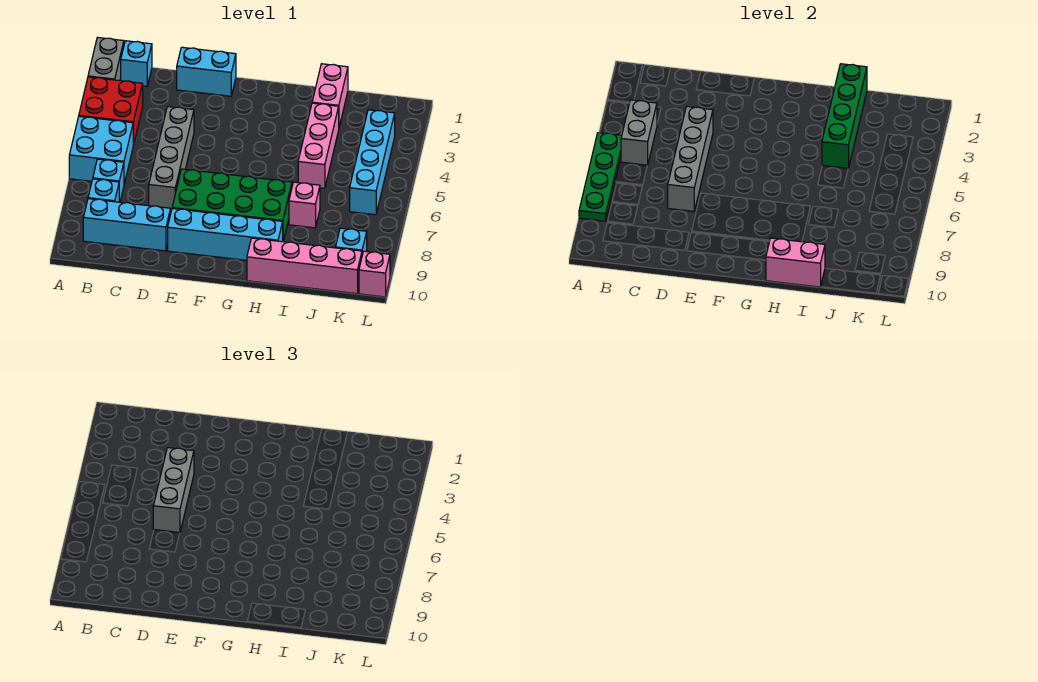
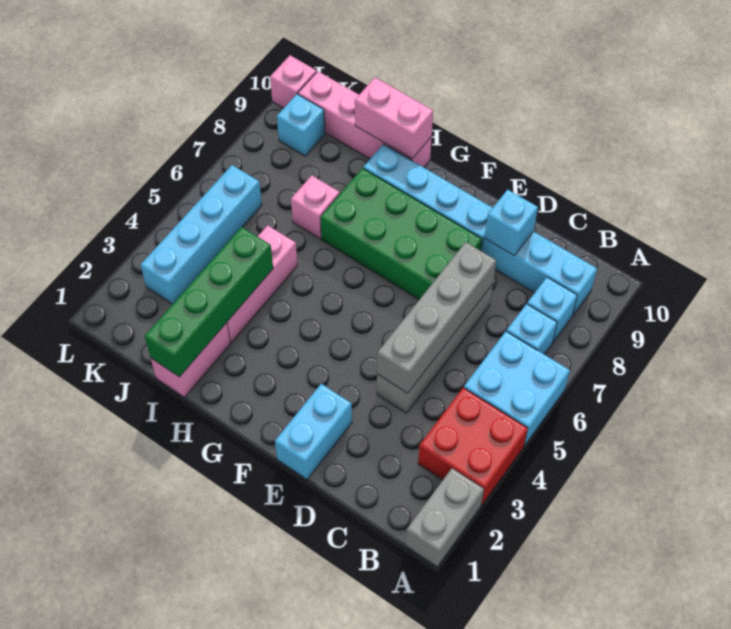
green 1x4 plate [579,133,622,221] -> none
cyan 1x1 brick [121,41,152,86] -> cyan 1x1 brick moved to [485,190,538,256]
grey 1x2 brick [621,100,657,165] -> none
cyan 1x2 brick [177,47,236,96] -> cyan 1x2 brick turned to [275,384,352,479]
grey 1x3 brick [153,448,194,533] -> none

